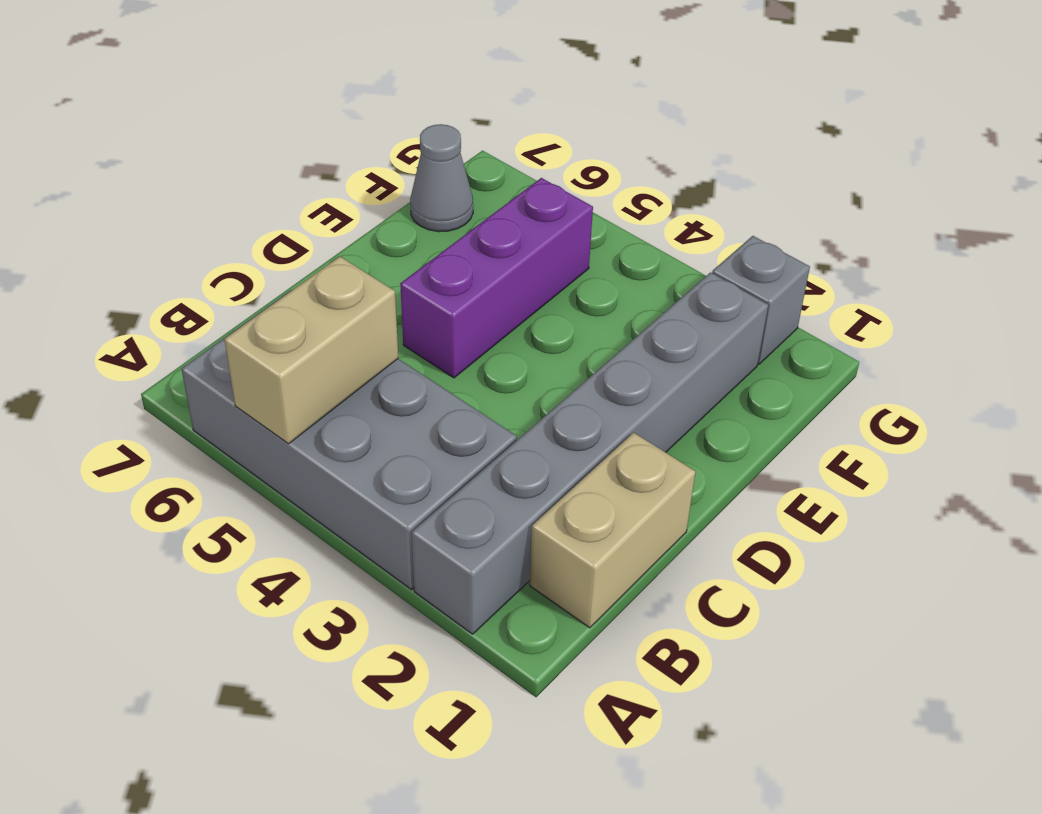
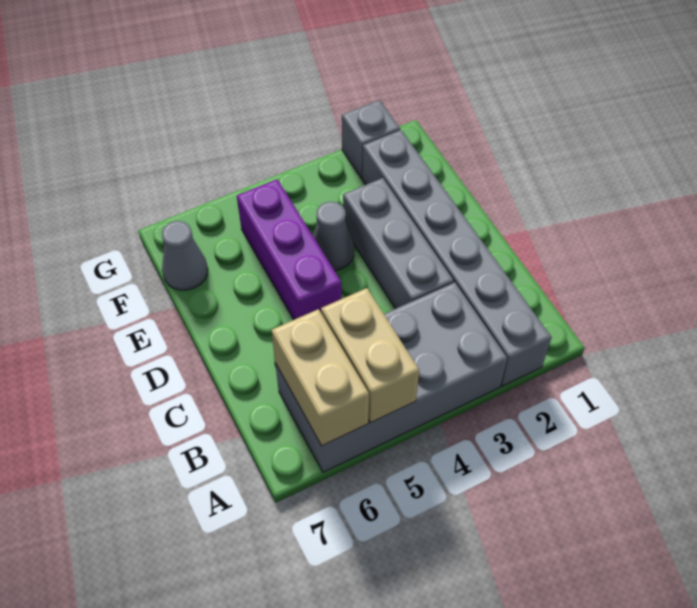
tan 1x2 brick [530,433,695,628] -> tan 1x2 brick moved to [271,309,369,446]
none -> grey 1x3 brick [343,178,454,309]
none -> grey 1x1 cone [313,202,354,271]

